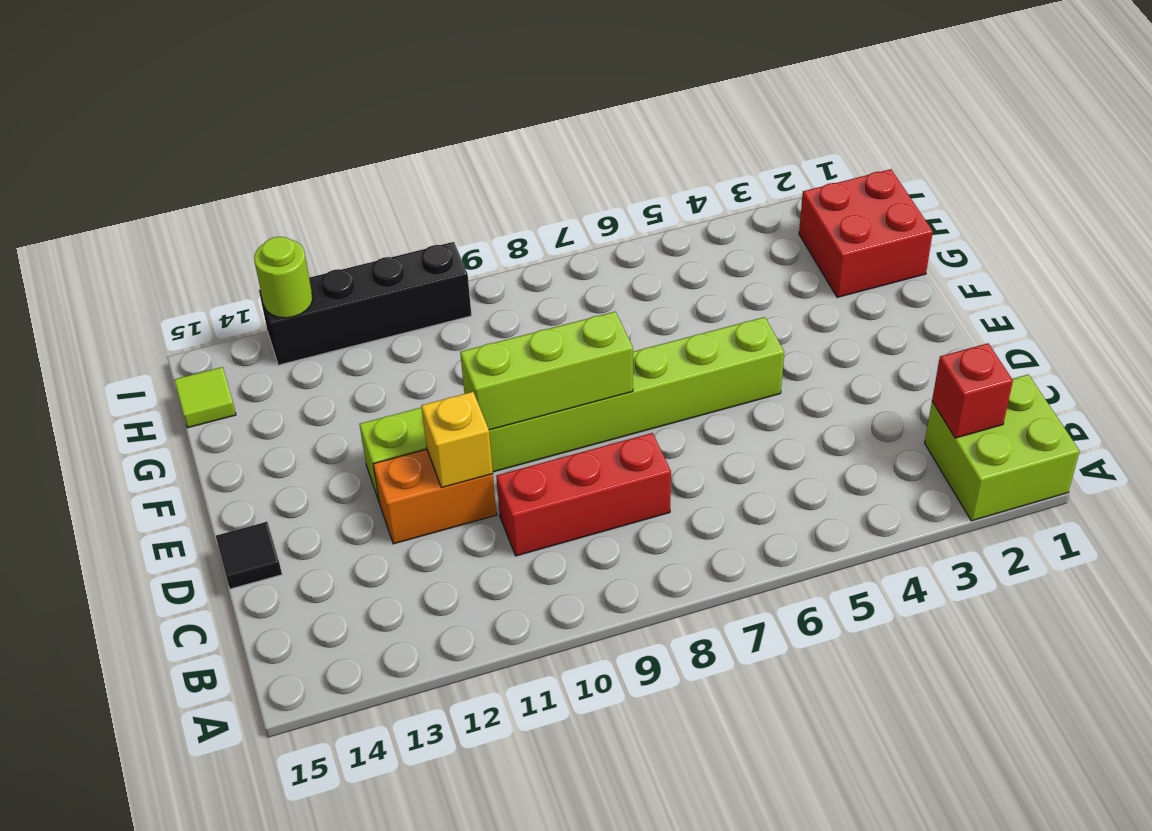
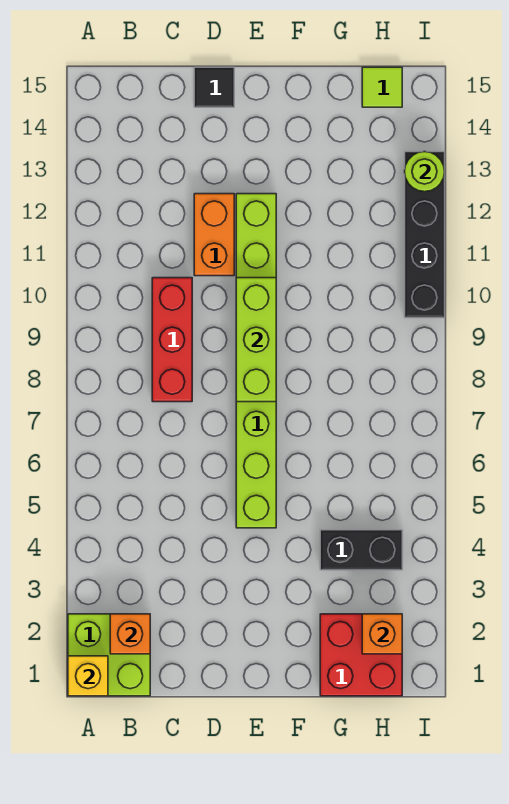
red 1x1 brick [932,343,1013,438] -> orange 1x1 brick [110,614,150,654]
yellow 1x1 brick [421,392,493,488] -> yellow 1x1 brick moved to [68,656,108,696]
none -> black 1x2 brick [320,530,402,570]
none -> orange 1x1 brick [362,614,402,654]

